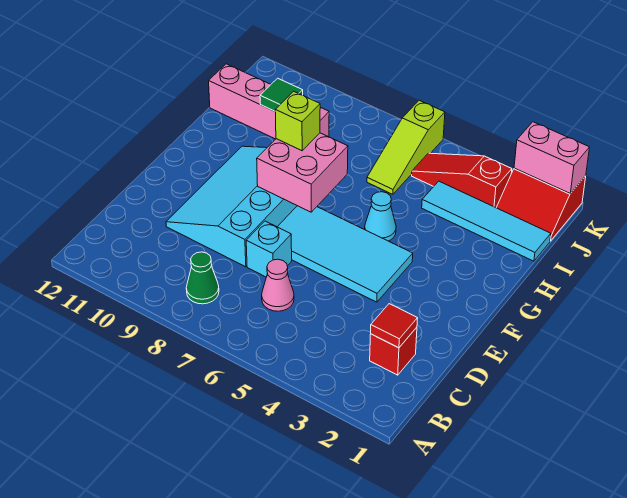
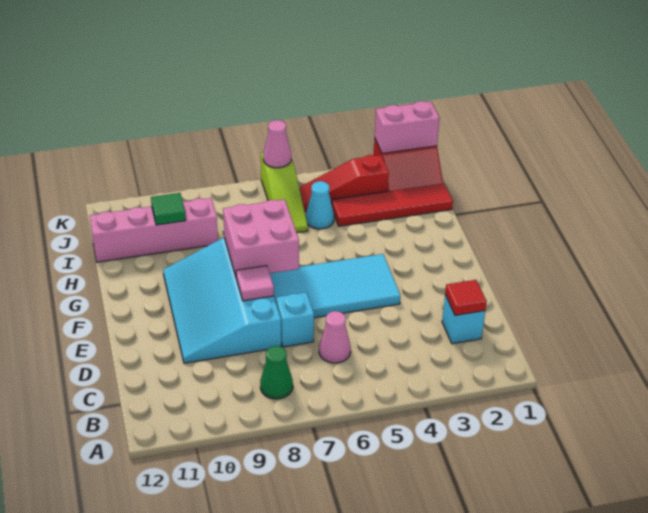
red 1x1 brick [370,327,417,375] -> cyan 1x1 brick [442,295,485,344]
none -> pink 1x1 tile [236,266,274,301]
cyan 1x1 cone [365,192,396,241] -> cyan 1x1 cone moved to [306,181,334,229]
lime 1x1 brick [275,91,320,151] -> none
cyan 1x4 tile [422,181,551,261] -> red 1x4 tile [332,183,453,226]
none -> pink 1x1 cone [263,120,291,168]

